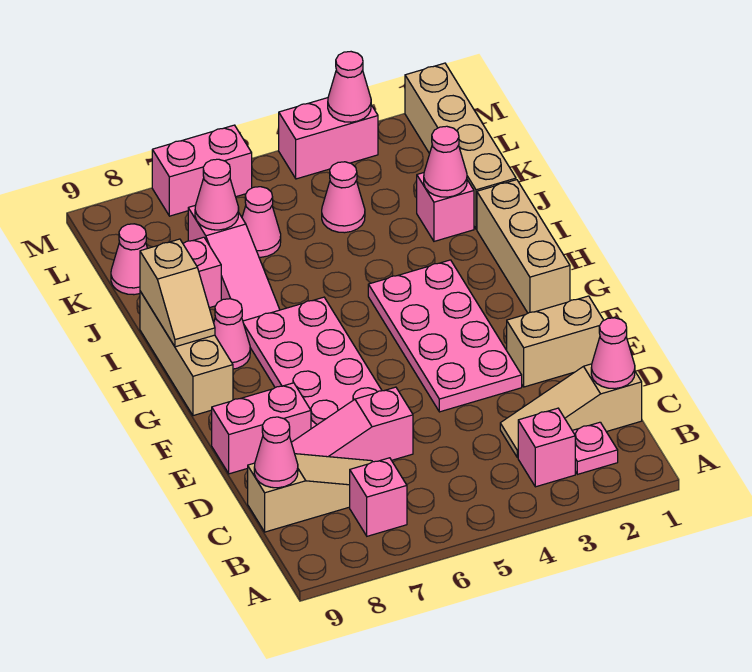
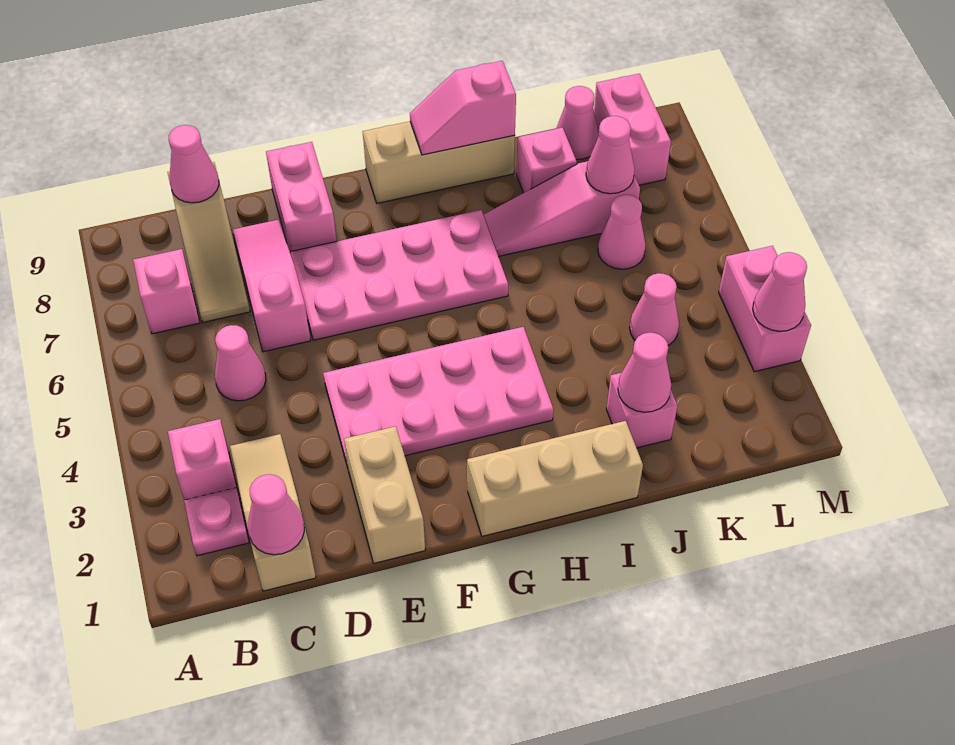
pink 1x1 cone [214,299,250,369] -> pink 1x1 cone moved to [215,325,266,401]
tan 1x2 slope [140,239,215,347] -> pink 1x2 slope [410,61,516,155]
tan 1x4 brick [405,63,516,229] -> none
pink 1x2 brick [152,125,252,216] -> pink 1x2 brick moved to [594,74,671,185]

